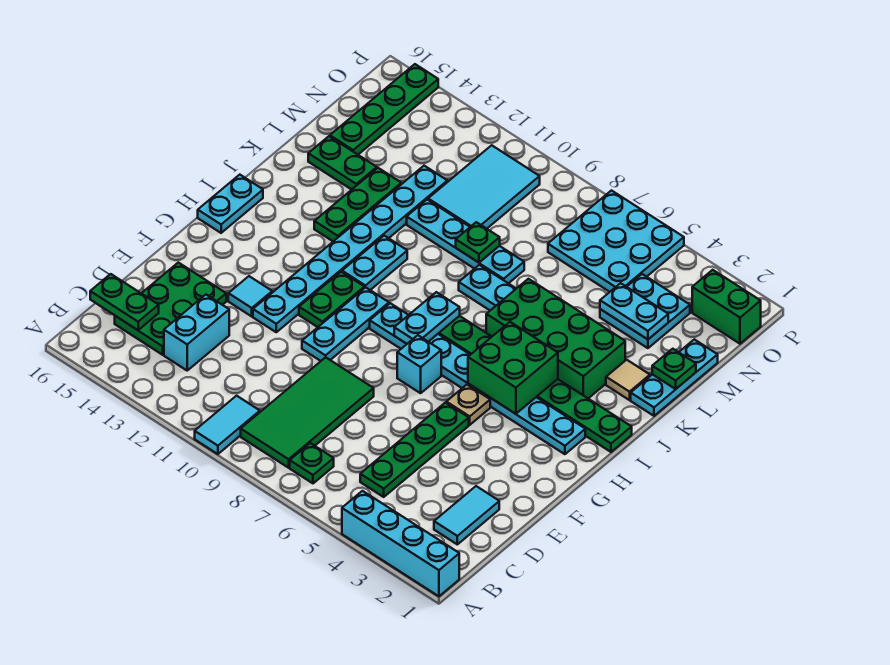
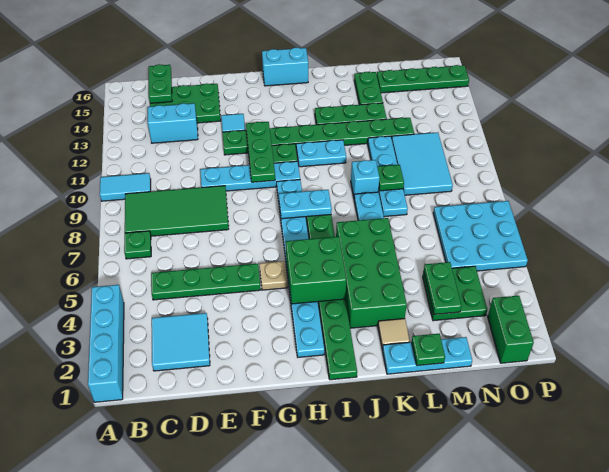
cyan 1x2 tile [434,486,499,544] -> cyan 2x2 tile [152,313,210,371]
cyan 1x3 plate [302,287,389,361] -> cyan 1x4 plate [200,161,300,191]
cyan 1x8 plate [253,166,447,332] -> green 1x8 plate [223,118,414,155]
cyan 1x1 brick [397,335,441,393] -> cyan 1x1 brick moved to [351,160,379,197]
none -> green 1x3 plate [246,122,275,182]
cyan 1x2 plate [198,175,263,233] -> cyan 1x2 brick [262,47,308,86]
cyan 2x2 plate [600,274,690,348] -> green 2x2 plate [423,266,487,321]
cyan 1x2 plate [600,283,668,339] -> green 1x2 plate [424,262,462,314]
cyan 2x3 tile [428,145,540,229] -> cyan 2x3 tile turned to [392,132,453,195]

